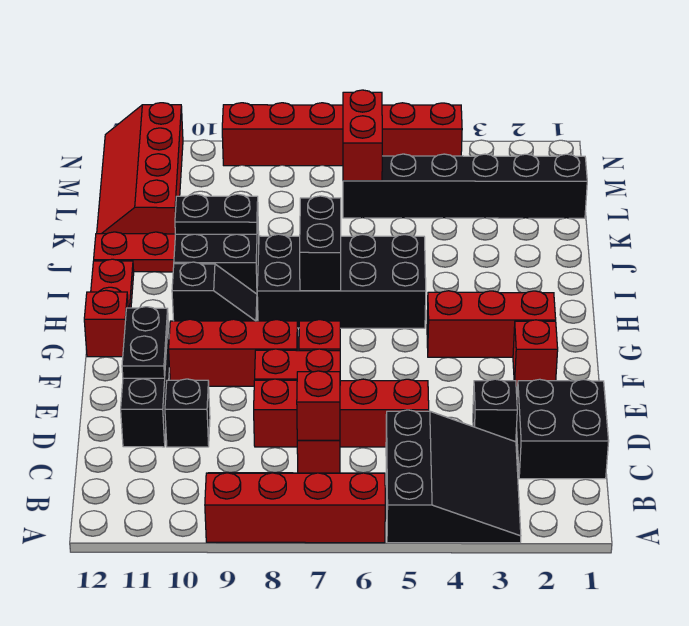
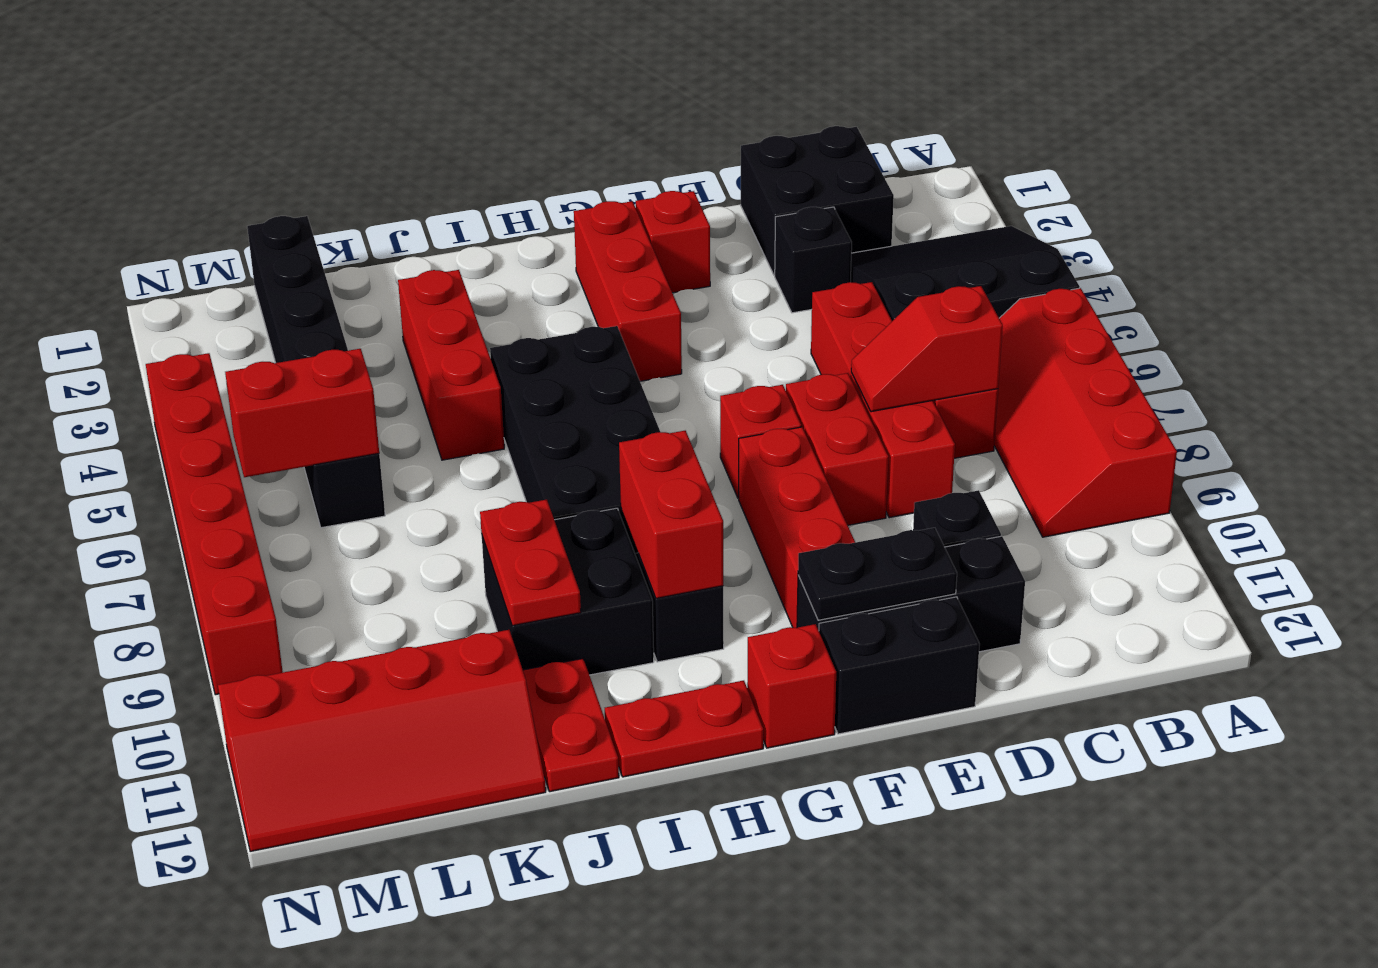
black 1x2 brick [300,196,341,291] -> black 1x2 brick moved to [819,597,980,734]
none -> red 1x2 brick [619,431,723,599]
none -> red 1x3 brick [398,270,504,460]
black 1x2 plate [175,194,258,234] -> red 1x2 plate [480,500,581,626]

